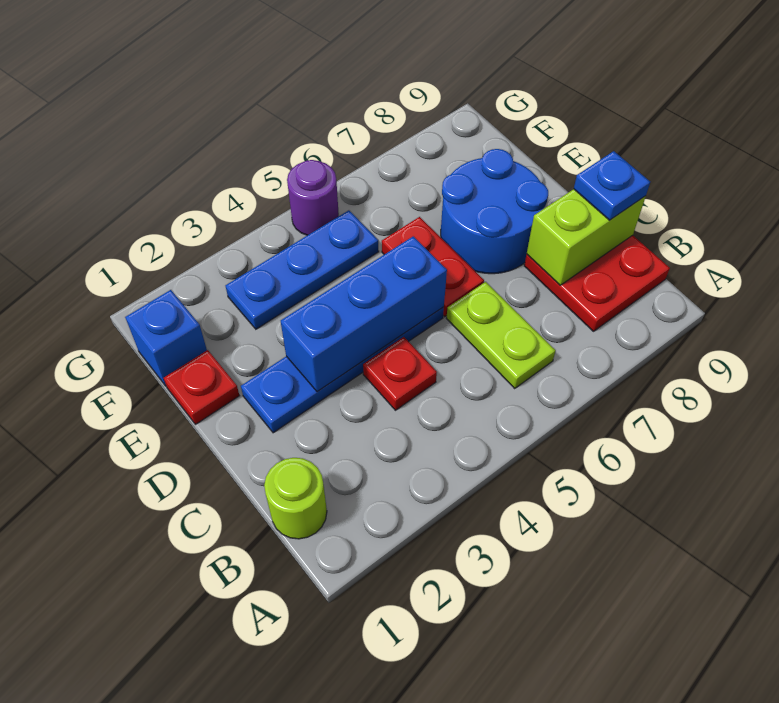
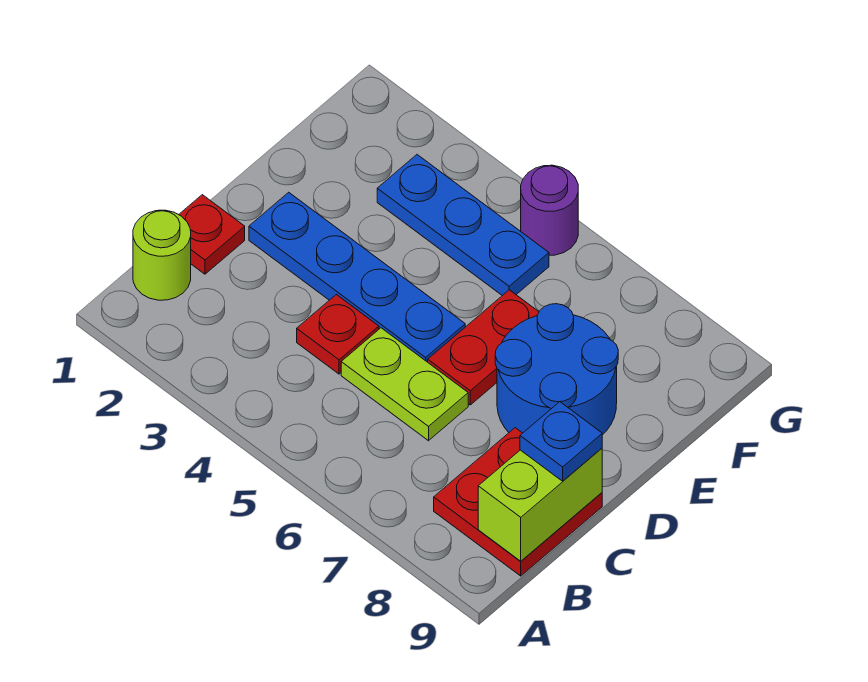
lime 1x2 plate [446,282,556,389] -> lime 1x2 plate turned to [341,328,468,441]
lime 1x2 brick [527,189,646,285] -> lime 1x2 brick turned to [478,448,602,561]
blue 1x3 brick [281,236,447,392] -> none
red 1x1 plate [164,350,239,424] -> red 1x1 plate moved to [179,195,245,274]
blue 1x1 brick [125,290,207,386] -> none

